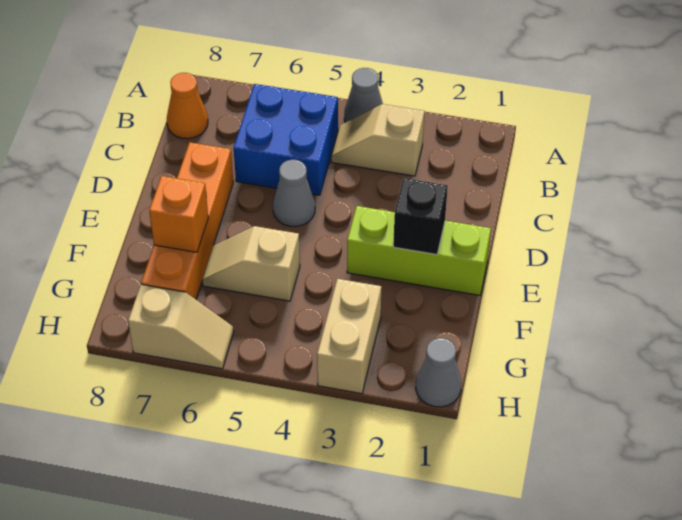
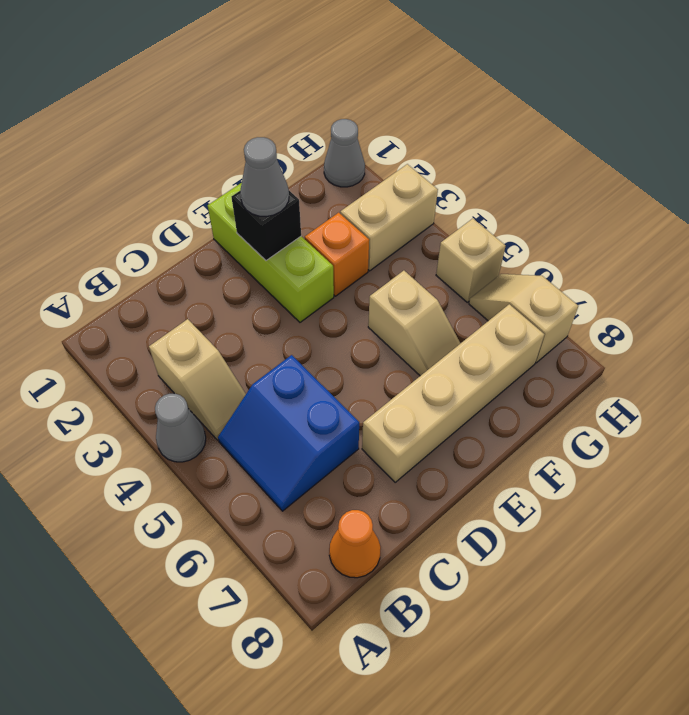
blue 2x2 brick [234,84,338,195] -> blue 2x2 slope [218,355,359,511]
grey 1x1 cone [273,160,315,226] -> grey 1x1 cone moved to [240,137,289,217]
orange 1x4 brick [141,142,233,299] -> tan 1x4 brick [362,304,544,482]
orange 1x1 brick [149,176,208,252] -> orange 1x1 brick moved to [305,213,369,296]
none -> tan 1x1 brick [436,219,506,302]

